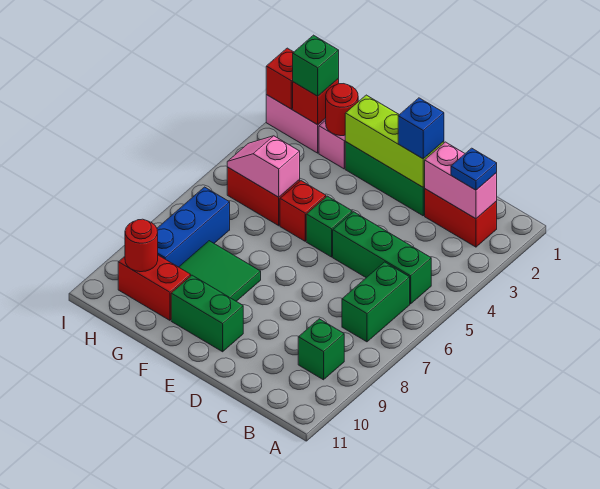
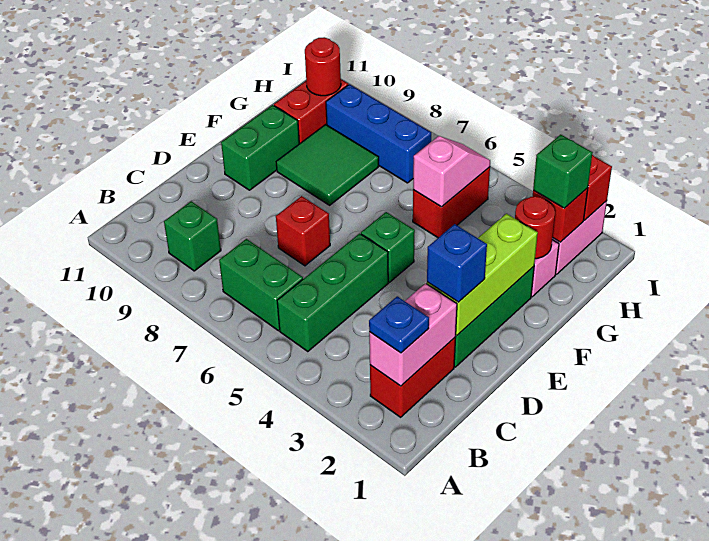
red 1x1 brick [280,181,326,241] -> red 1x1 brick moved to [276,196,330,266]

